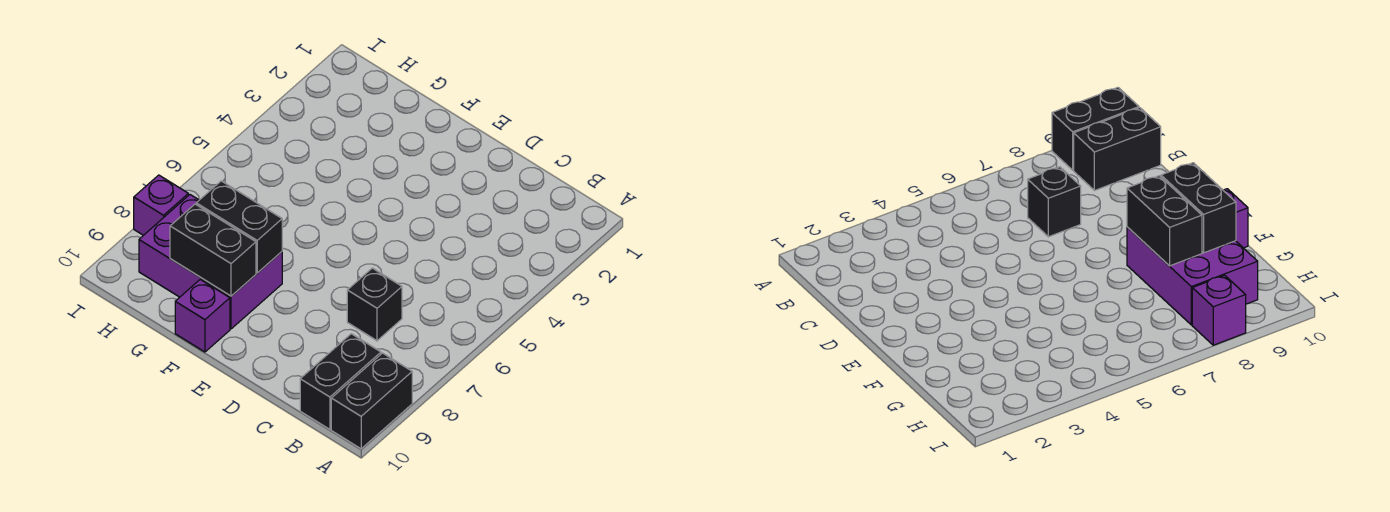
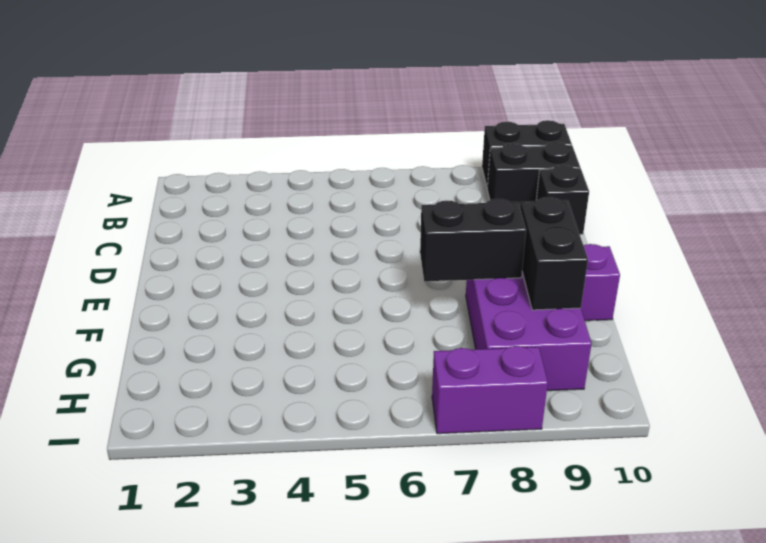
black 1x1 brick [347,268,402,341] -> black 1x1 brick moved to [536,165,589,235]
black 1x2 brick [196,181,282,273] -> black 1x2 brick turned to [420,199,526,281]
purple 1x1 brick [134,175,188,235] -> purple 1x2 brick [432,346,548,434]

